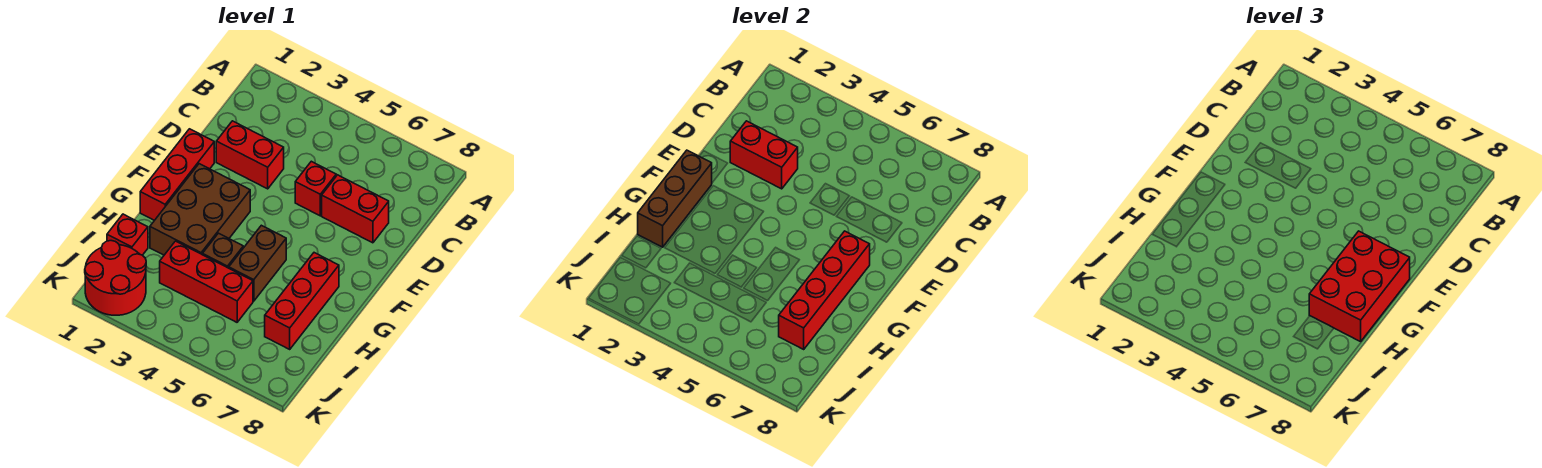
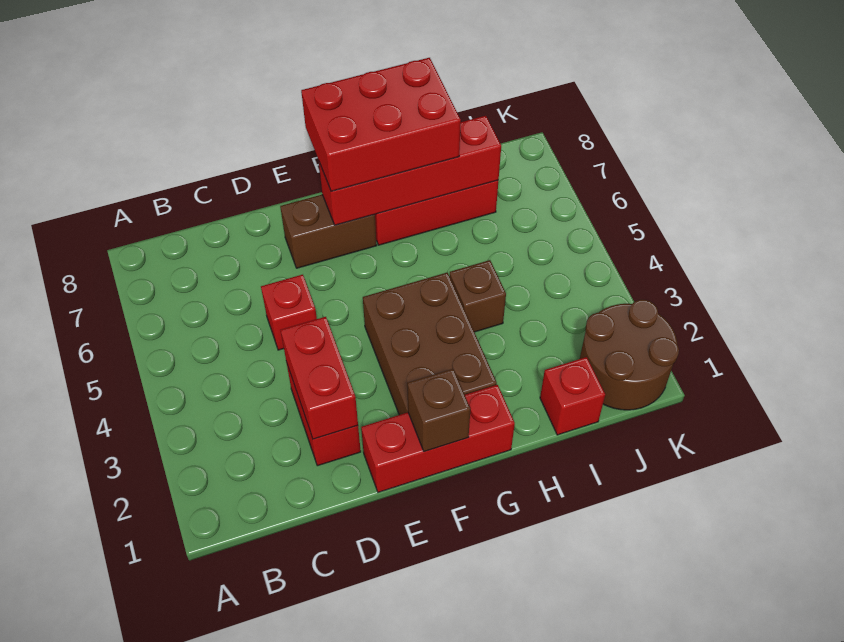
red 1x2 brick [322,175,389,243] -> none
brown 1x3 brick [638,150,712,247] -> brown 1x1 brick [408,369,471,452]
brown 2x3 brick [150,164,250,255] -> brown 2x3 brick turned to [363,272,497,415]
brown 1x2 brick [229,225,286,301] -> brown 1x2 brick moved to [280,195,377,268]
red 1x3 brick [160,241,253,322] -> none
red 2x2 round brick [85,241,146,315] -> brown 2x2 round brick [580,300,679,410]

